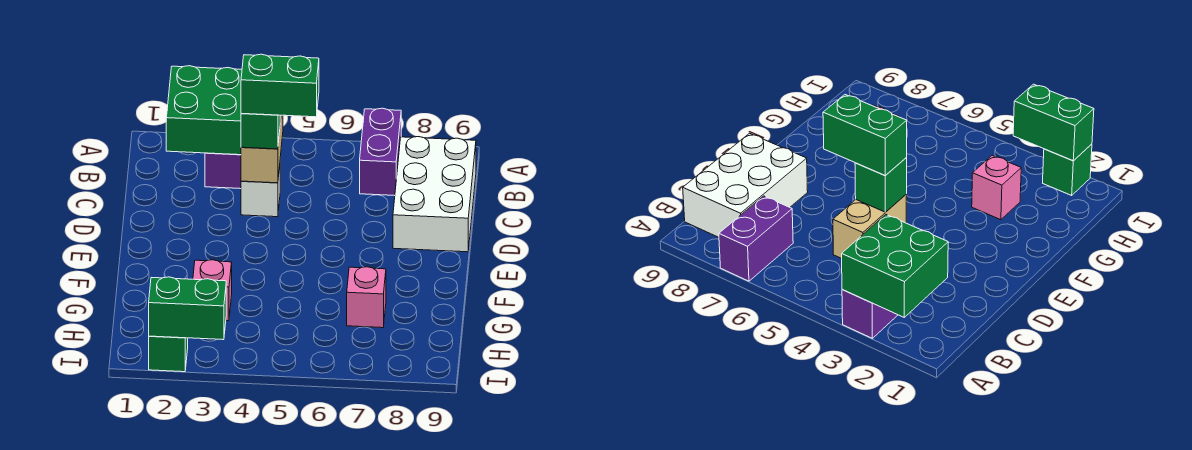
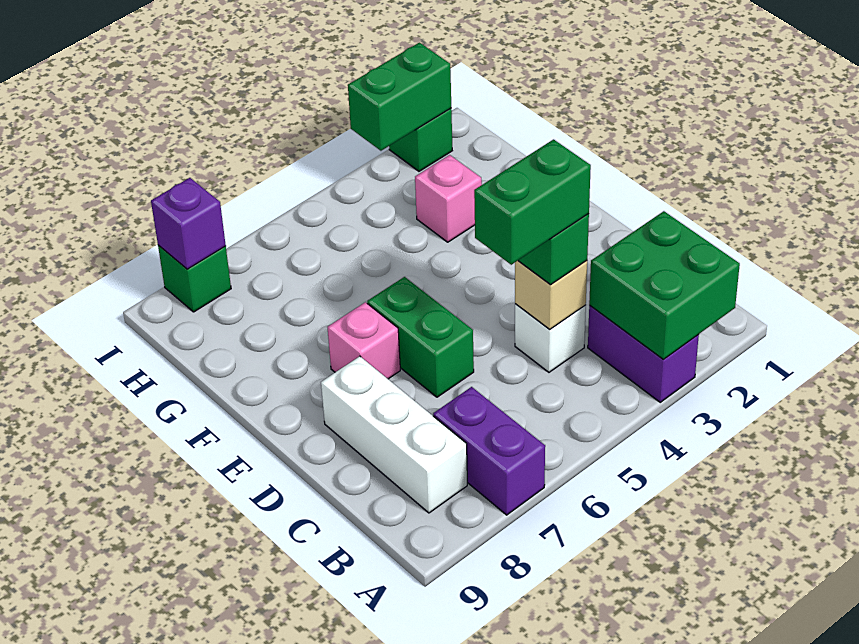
tan 1x2 brick [241,115,283,183] -> tan 1x1 brick [515,261,587,329]
white 2x3 brick [393,137,476,252] -> white 1x3 brick [321,356,467,513]
none -> green 1x2 brick [367,277,474,397]
pink 1x1 brick [347,267,386,328] -> pink 1x1 brick moved to [327,302,400,379]
none -> green 1x1 brick [158,245,231,312]
none -> purple 1x1 brick [151,178,226,269]

